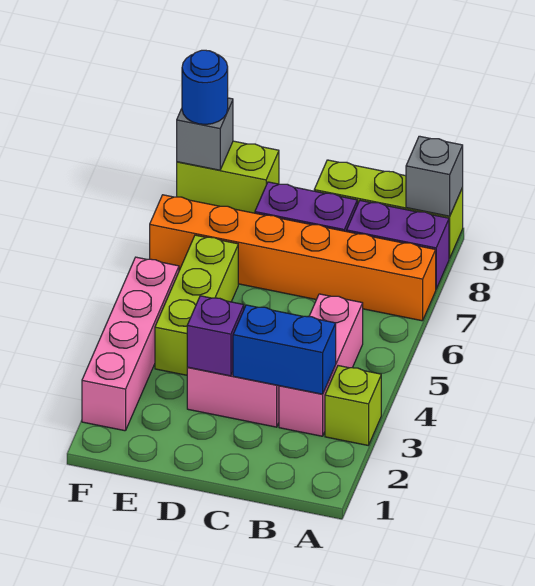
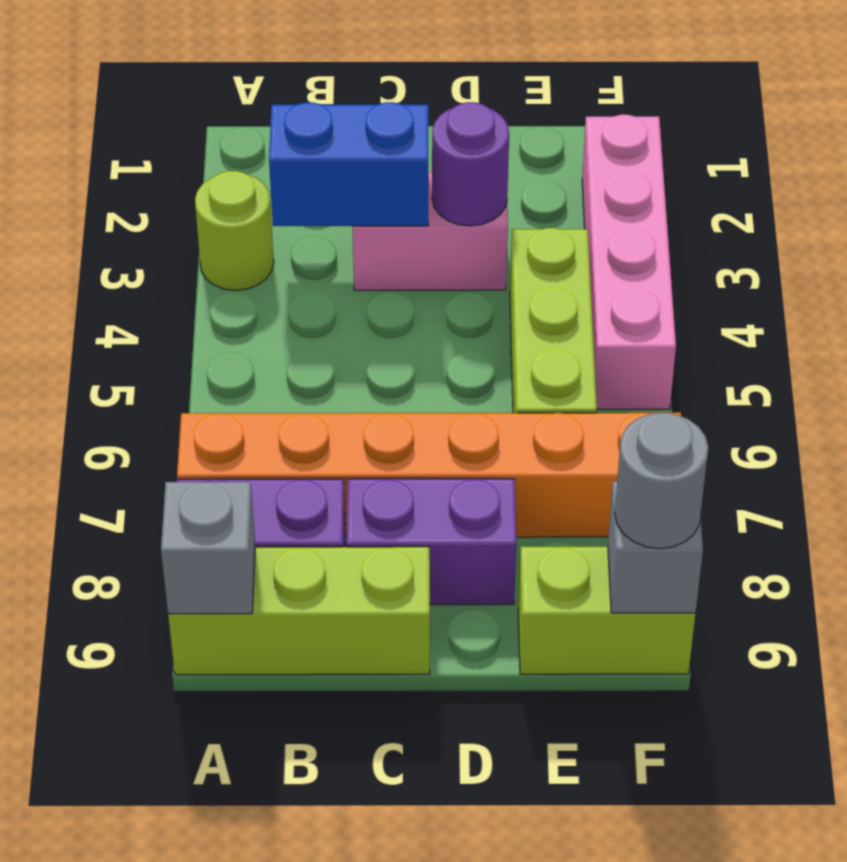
lime 1x1 brick [325,366,381,445] -> lime 1x1 round brick [195,171,274,290]
pink 1x3 brick [279,294,363,436] -> none
purple 1x1 brick [187,296,244,376] -> purple 1x1 round brick [432,102,509,226]
blue 1x1 round brick [182,50,228,124] -> grey 1x1 round brick [615,413,708,549]

